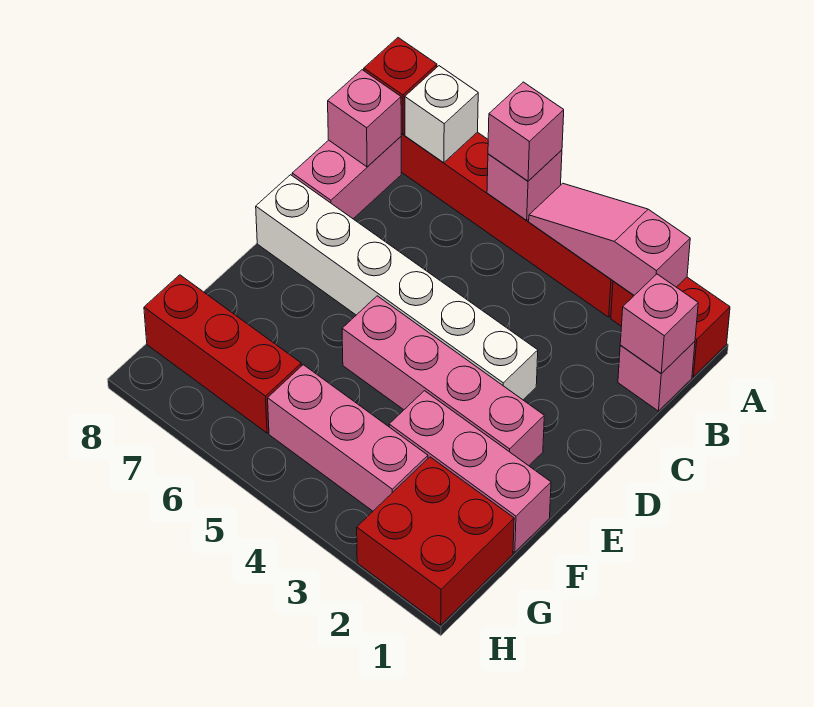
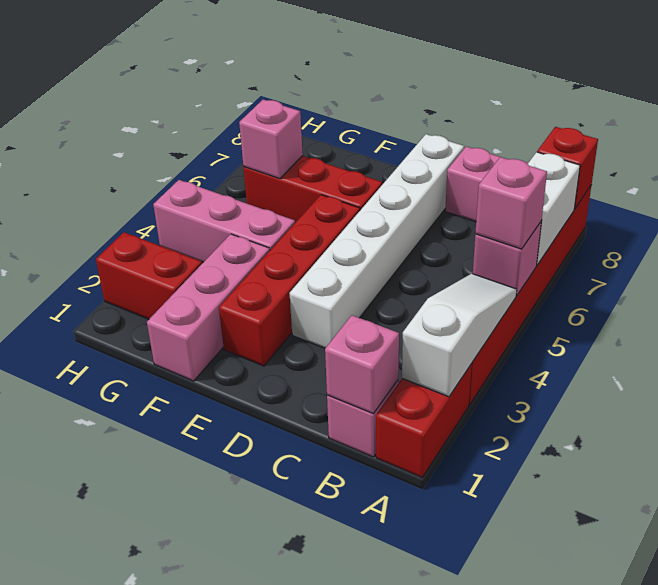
pink 1x3 slope [529,183,690,295] -> white 1x3 slope [402,274,517,397]
white 1x1 brick [405,66,478,163] -> white 1x2 brick [528,152,580,265]
pink 1x1 brick [328,70,401,167] -> pink 1x1 brick moved to [239,100,303,179]
pink 1x4 brick [342,296,544,466] -> red 1x4 brick [219,195,360,366]
red 2x2 brick [357,457,514,625] -> red 1x2 brick [96,232,202,319]
pink 1x3 brick [268,365,428,511] -> pink 1x3 brick turned to [153,180,295,262]
red 1x3 brick [144,275,301,433] -> red 1x3 brick turned to [243,156,382,223]

